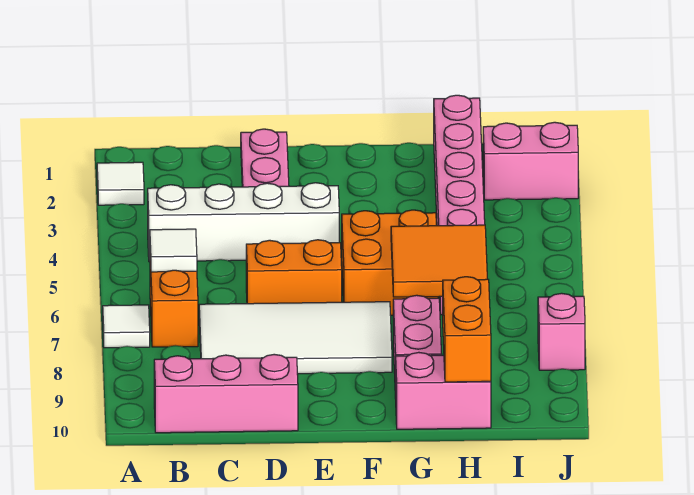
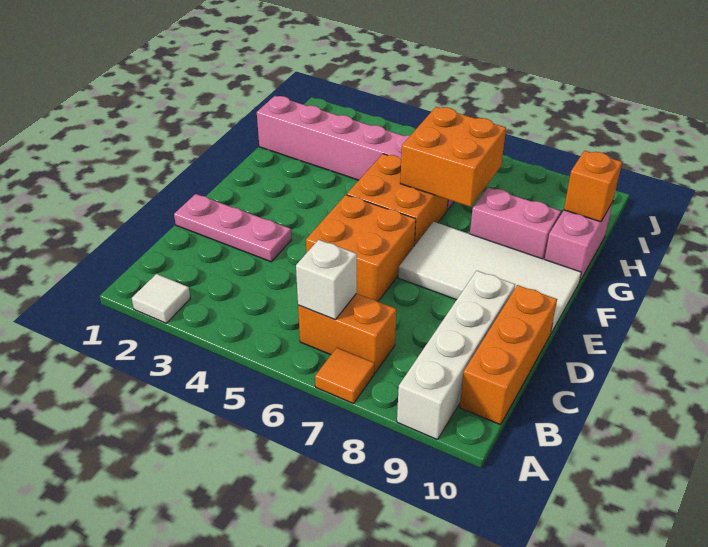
white 1x1 tile [103,305,150,348] -> orange 1x1 tile [315,348,375,404]
white 1x4 brick [148,183,339,262] -> white 1x4 brick moved to [397,271,515,440]
white 1x1 tile [150,229,197,272] -> white 1x1 brick [296,240,357,320]
pink 1x3 brick [154,354,298,433] -> orange 1x3 brick [460,285,557,425]
white 2x4 tile [199,302,392,374] -> white 2x4 tile turned to [398,222,581,334]
orange 1x2 brick [246,240,342,304] -> orange 2x2 brick [306,195,416,302]
orange 2x2 tile [391,225,487,297] -> orange 2x2 brick [400,107,506,207]
orange 1x2 brick [443,277,491,382] -> orange 1x1 brick [564,151,622,222]
pink 1x2 brick [483,122,578,200] -> none
pink 1x1 brick [538,293,585,370] -> none

